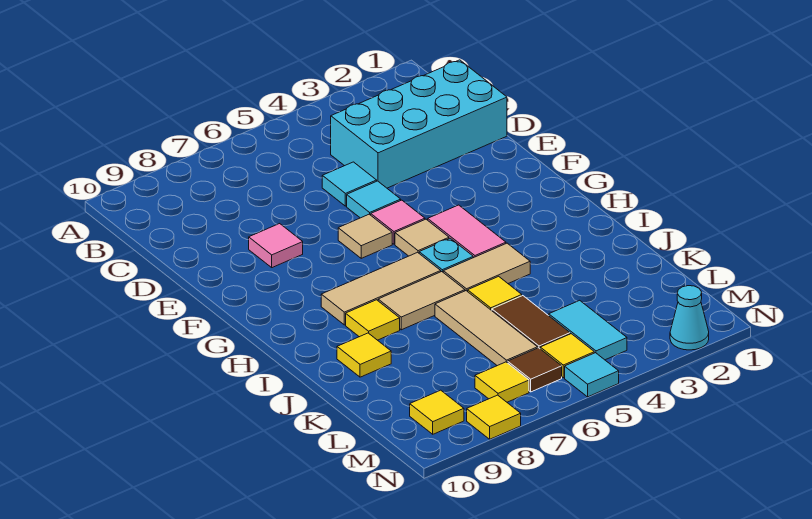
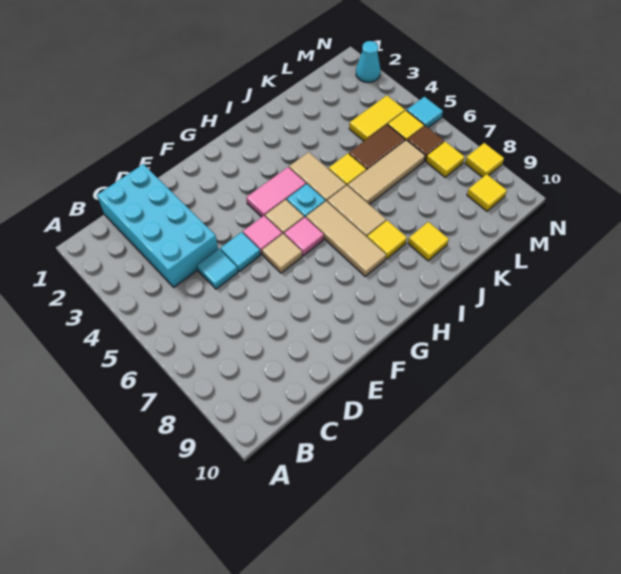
pink 1x1 tile [249,224,303,268] -> pink 1x1 tile moved to [284,217,324,256]
cyan 1x2 tile [549,300,627,360] -> yellow 1x2 tile [349,96,405,141]

